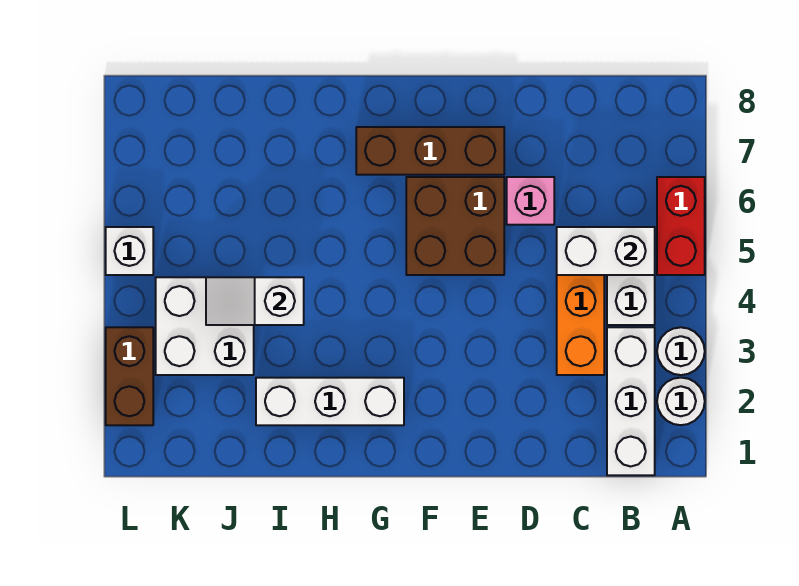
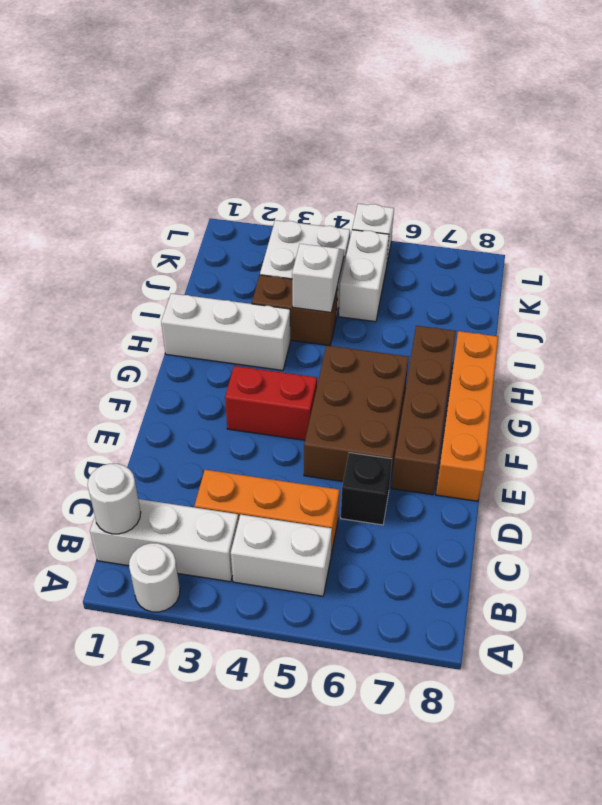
white 1x1 round brick [657,327,705,375] -> white 1x1 round brick moved to [88,464,141,534]
red 1x2 brick [657,177,705,275] -> red 1x2 brick moved to [225,366,317,440]
white 1x2 brick [557,227,655,275] -> white 1x2 brick moved to [339,230,389,322]
pink 1x1 brick [507,177,554,225] -> black 1x1 brick [341,453,392,525]
brown 2x2 brick [406,177,504,275] -> brown 2x3 brick [304,345,409,481]
brown 1x3 brick [356,127,504,175] -> brown 1x4 brick [391,326,456,495]
none -> orange 1x4 brick [436,331,498,501]
white 1x3 brick [256,378,404,425] -> white 1x3 brick turned to [161,293,290,370]
brown 1x2 brick [106,327,153,425] -> brown 1x2 brick moved to [252,275,338,346]

